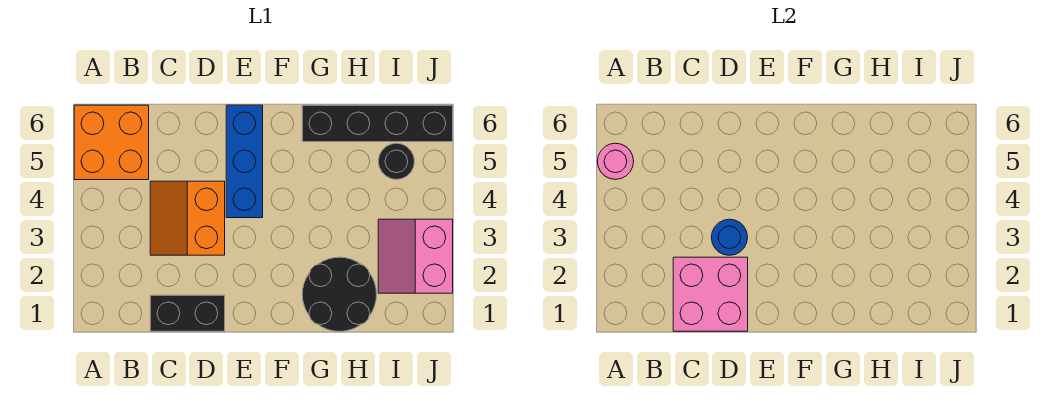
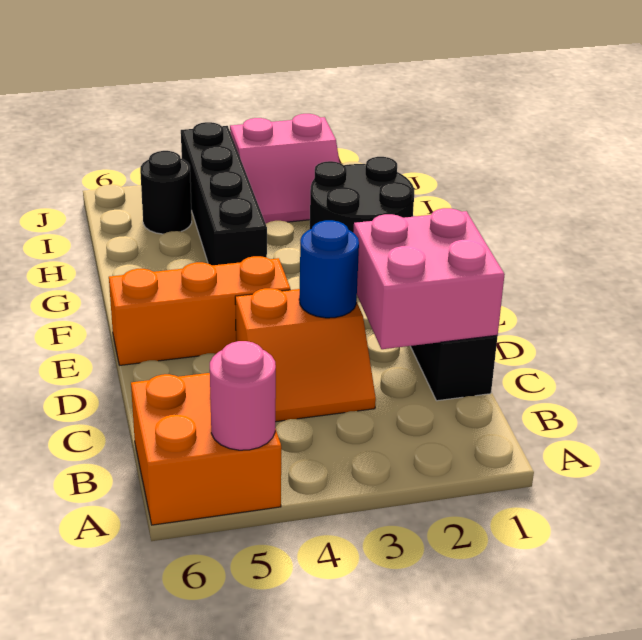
blue 1x3 brick [226,105,263,218] -> orange 1x3 brick [109,256,290,365]
black 1x4 brick [302,105,453,142] -> black 1x4 brick moved to [181,122,267,265]

